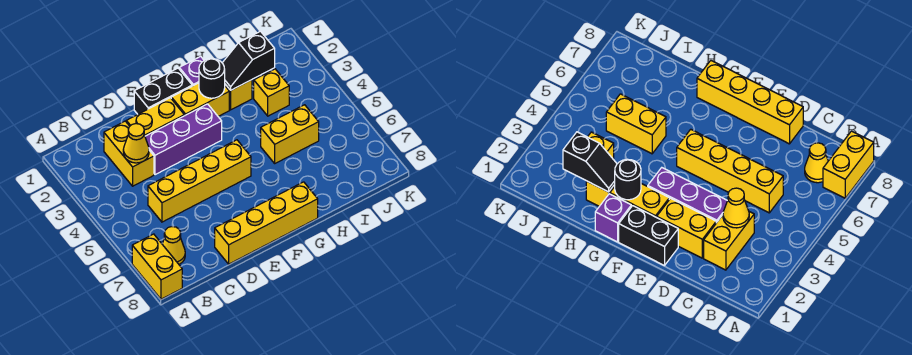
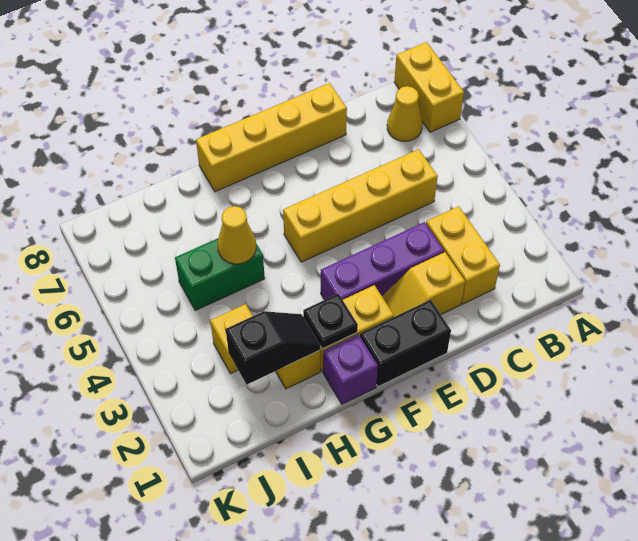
yellow 1x1 cone [123,124,149,163] -> yellow 1x1 cone moved to [218,206,256,264]
yellow 1x2 brick [126,98,184,136] -> yellow 1x2 slope [382,252,465,317]
black 1x1 round brick [199,59,225,98] -> black 1x1 plate [303,294,358,349]
yellow 1x2 brick [261,105,319,163] -> green 1x2 brick [175,238,265,311]

